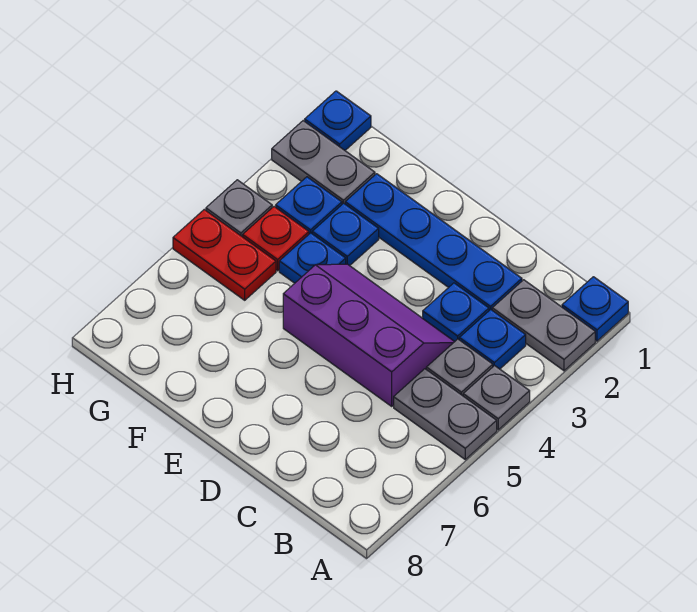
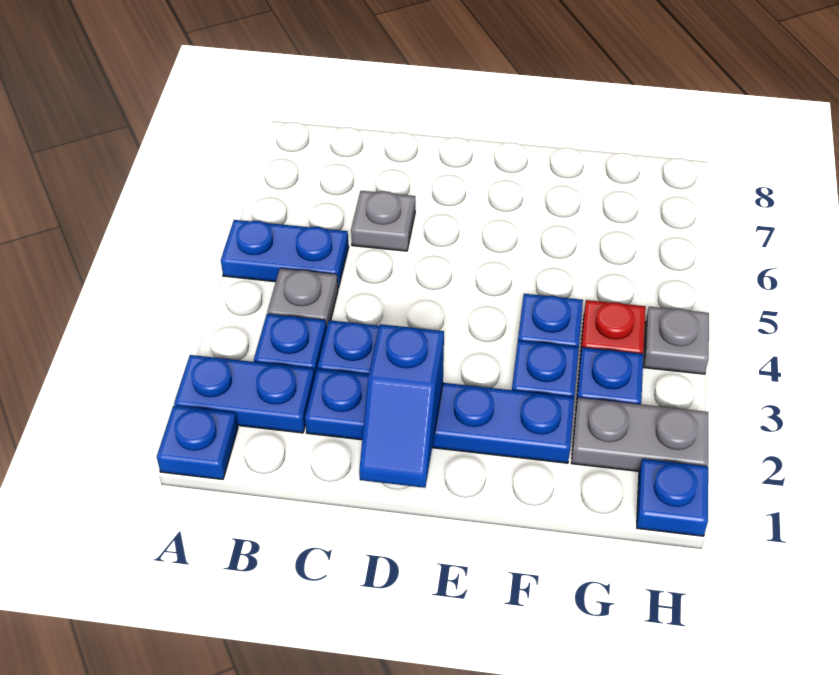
grey 1x2 plate [492,280,595,371] -> blue 1x2 plate [174,355,315,433]
grey 1x1 plate [463,365,530,430] -> grey 1x1 plate moved to [351,191,415,251]
grey 1x2 plate [394,369,497,459] -> blue 1x2 plate [221,220,349,288]
purple 2x3 slope [283,264,455,406] -> none
none -> blue 1x2 slope [359,324,444,488]
red 1x2 plate [173,209,276,300] -> none

